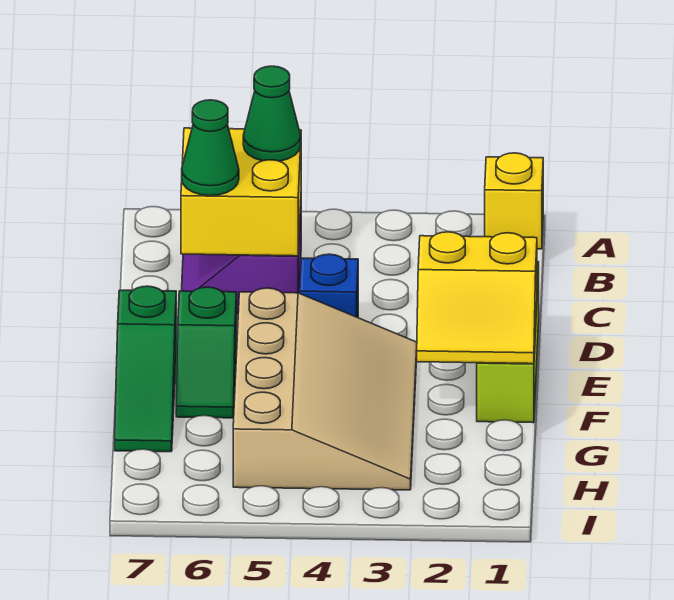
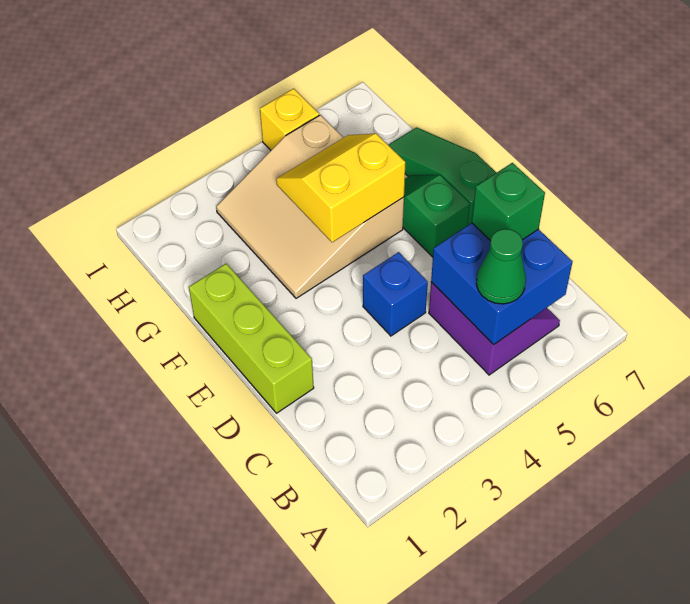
yellow 1x1 brick [485,153,543,249] -> yellow 1x1 brick moved to [260,89,319,150]
yellow 2x2 brick [181,128,301,256] -> blue 2x2 brick [431,223,573,345]
green 1x1 cone [182,100,239,196] -> green 1x1 brick [472,163,545,241]
yellow 2x2 slope [417,232,537,364] -> yellow 2x2 slope moved to [276,133,405,242]
tan 3x4 slope [233,288,417,490] -> tan 3x3 slope [216,115,404,298]

